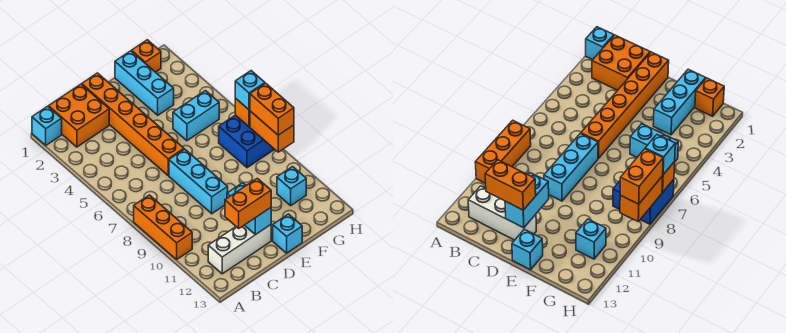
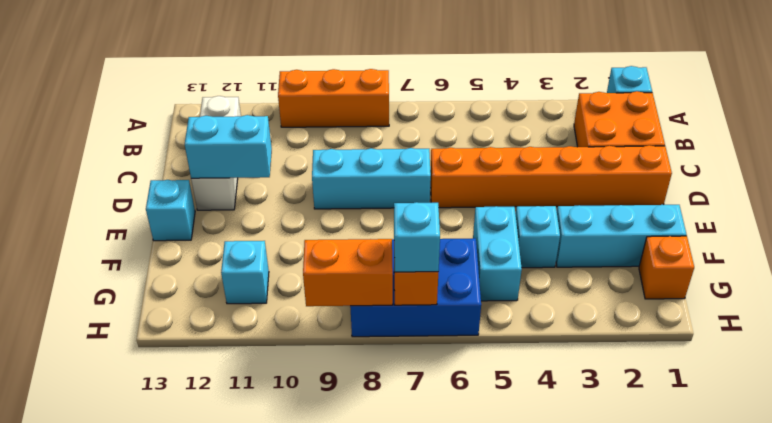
orange 1x2 brick [225,178,271,228] -> none
none -> cyan 1x1 brick [516,206,560,268]
blue 2x2 brick [219,115,275,168] -> blue 2x3 brick [350,238,481,337]
orange 1x2 brick [250,83,294,135] -> none

